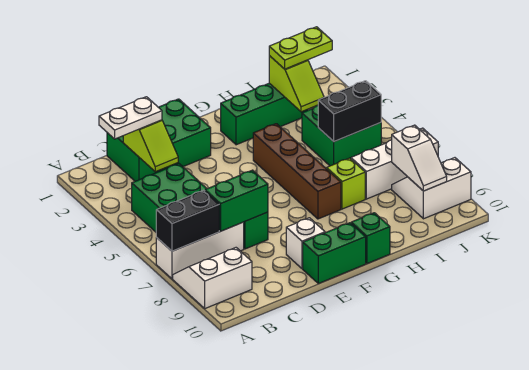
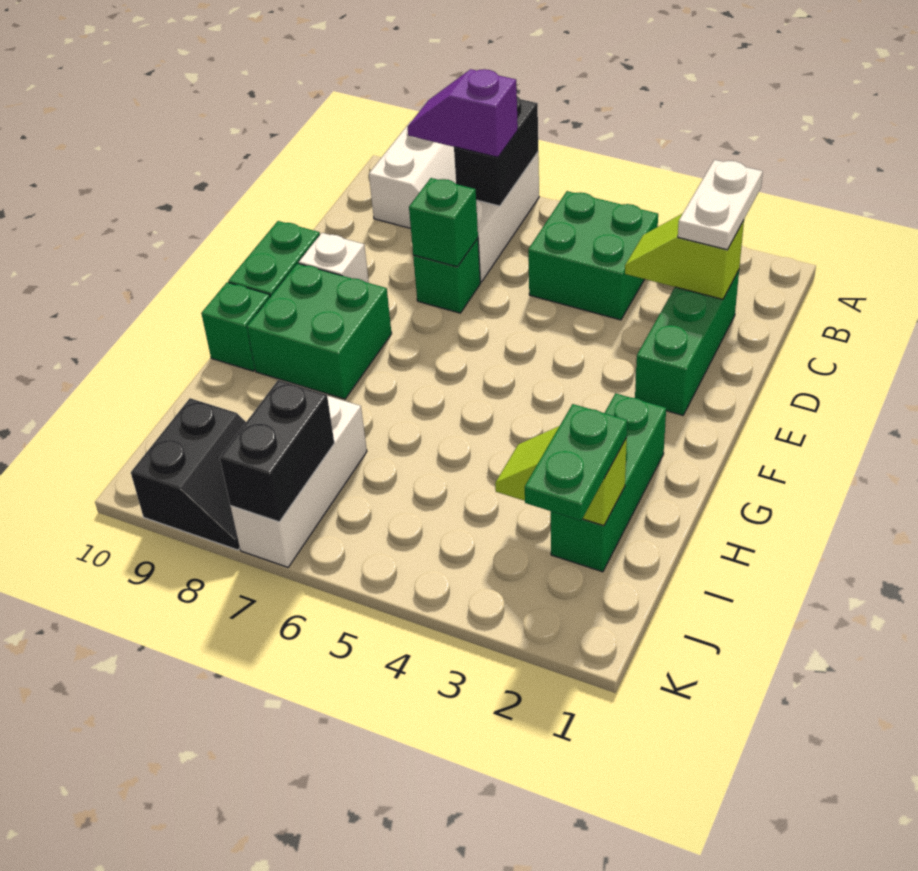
none -> purple 1x2 slope [407,69,518,157]
green 2x3 brick [107,99,211,181] -> green 1x3 brick [635,270,739,415]
green 1x2 brick [205,170,268,231] -> green 1x1 brick [409,178,478,267]
brown 1x4 brick [253,124,341,219] -> none
lime 1x1 brick [327,158,365,209] -> none
lime 1x2 plate [269,27,332,69] -> green 1x2 plate [525,404,627,520]
green 2x2 brick [302,106,381,166] -> green 2x2 brick moved to [247,263,392,399]
black 1x2 brick [318,81,381,142] -> black 1x2 brick moved to [220,380,334,522]
white 2x2 slope [392,158,471,219] -> black 2x2 slope [131,398,246,550]
white 1x2 slope [392,125,447,191] -> none

